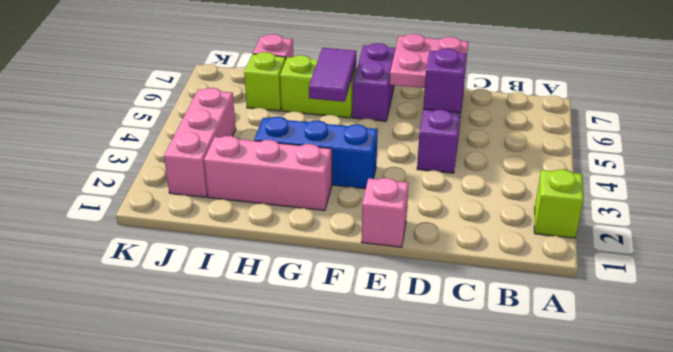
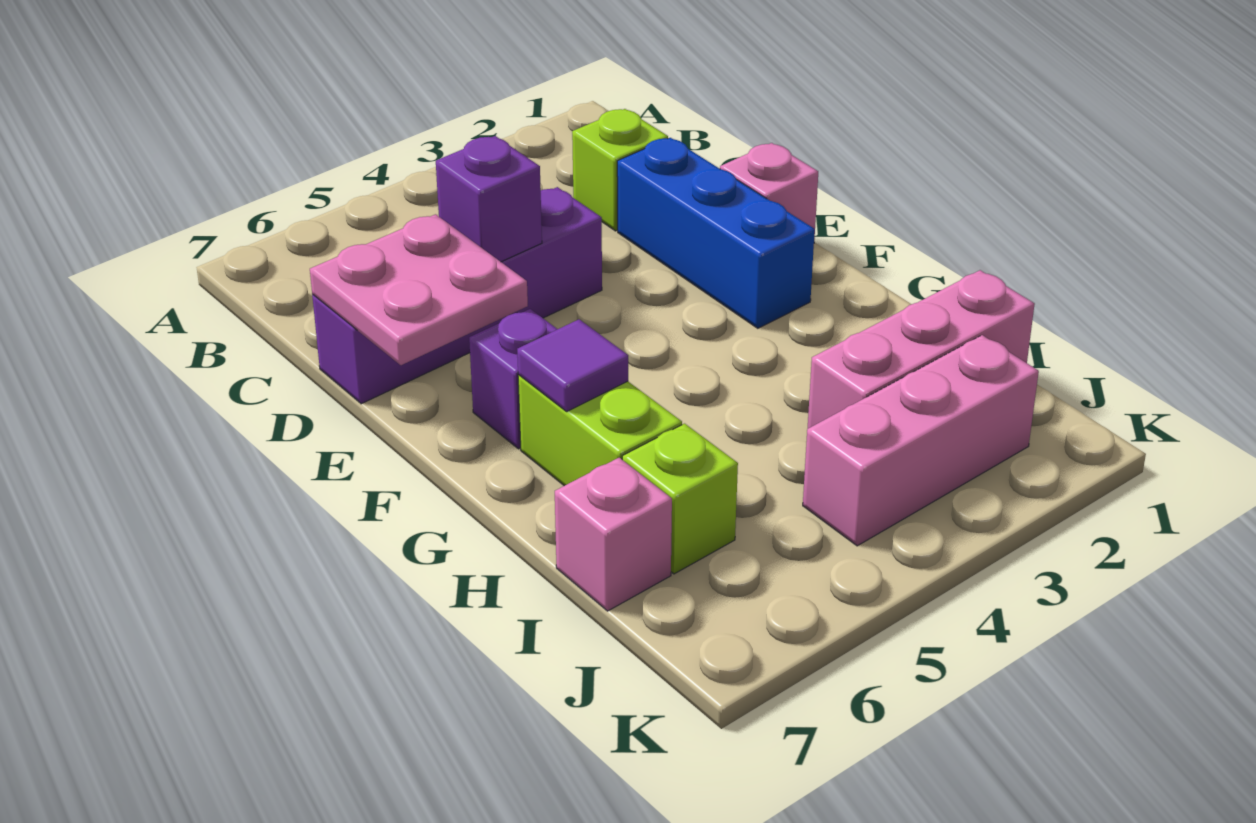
lime 1x1 brick [534,169,583,238] -> lime 1x1 brick moved to [572,109,668,231]
blue 1x3 brick [254,117,378,189] -> blue 1x3 brick moved to [617,138,815,328]
purple 1x2 brick [352,43,396,121] -> purple 1x1 brick [469,309,557,449]
pink 1x3 brick [204,136,332,211] -> pink 1x3 brick turned to [808,270,1035,428]
purple 1x2 tile [309,48,356,102] -> purple 1x1 tile [517,319,628,411]

